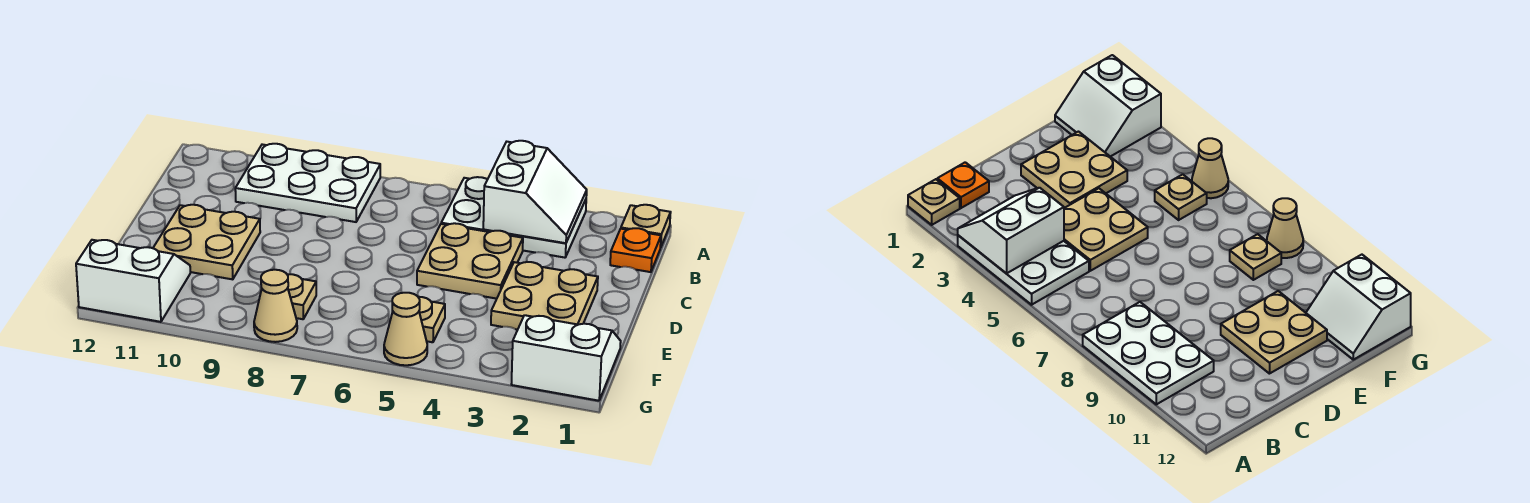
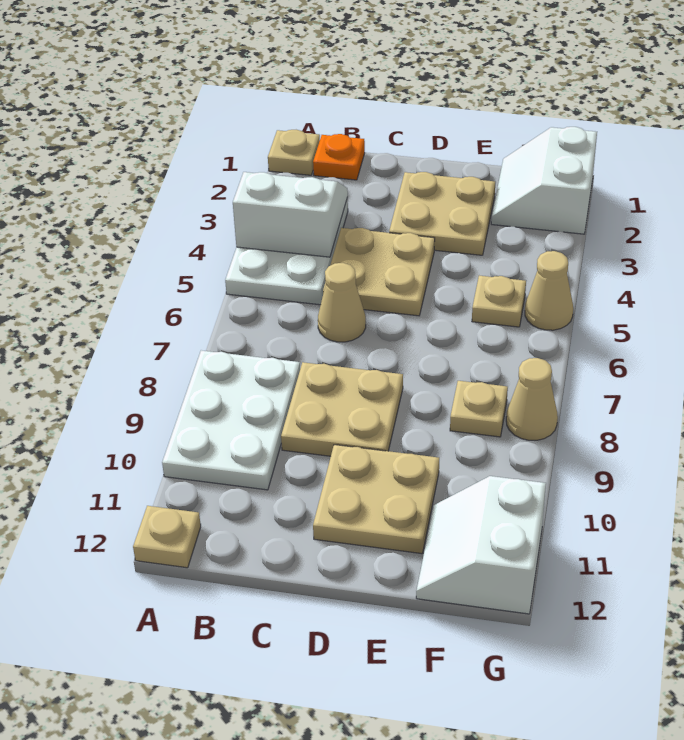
none -> tan 1x1 plate [133,506,201,568]
none -> tan 1x1 cone [318,263,366,342]
none -> tan 2x2 plate [281,362,403,456]

